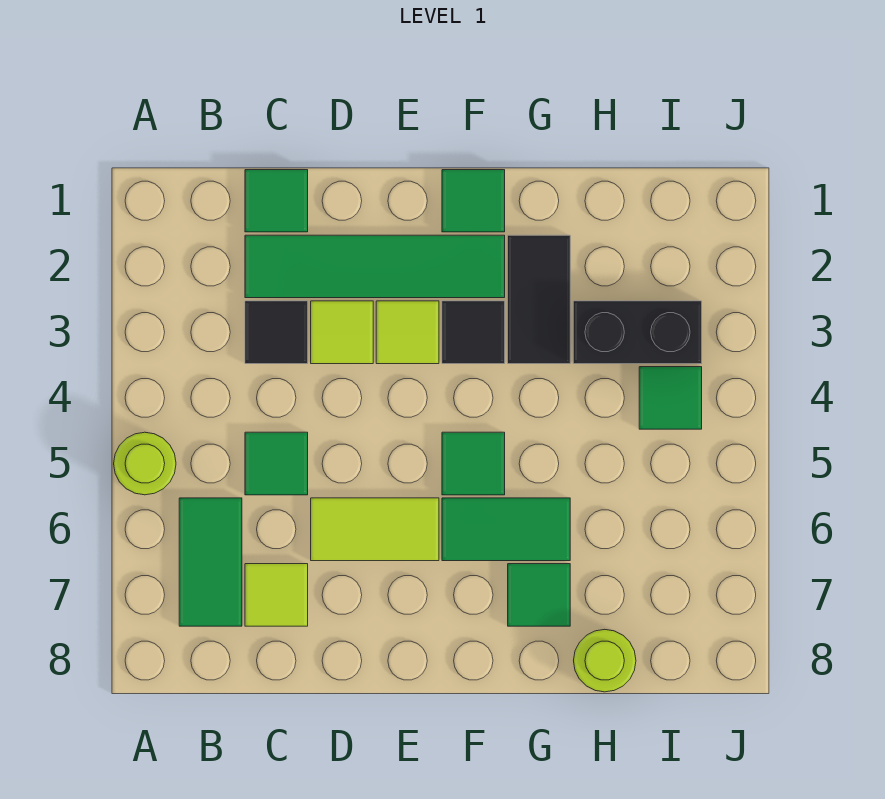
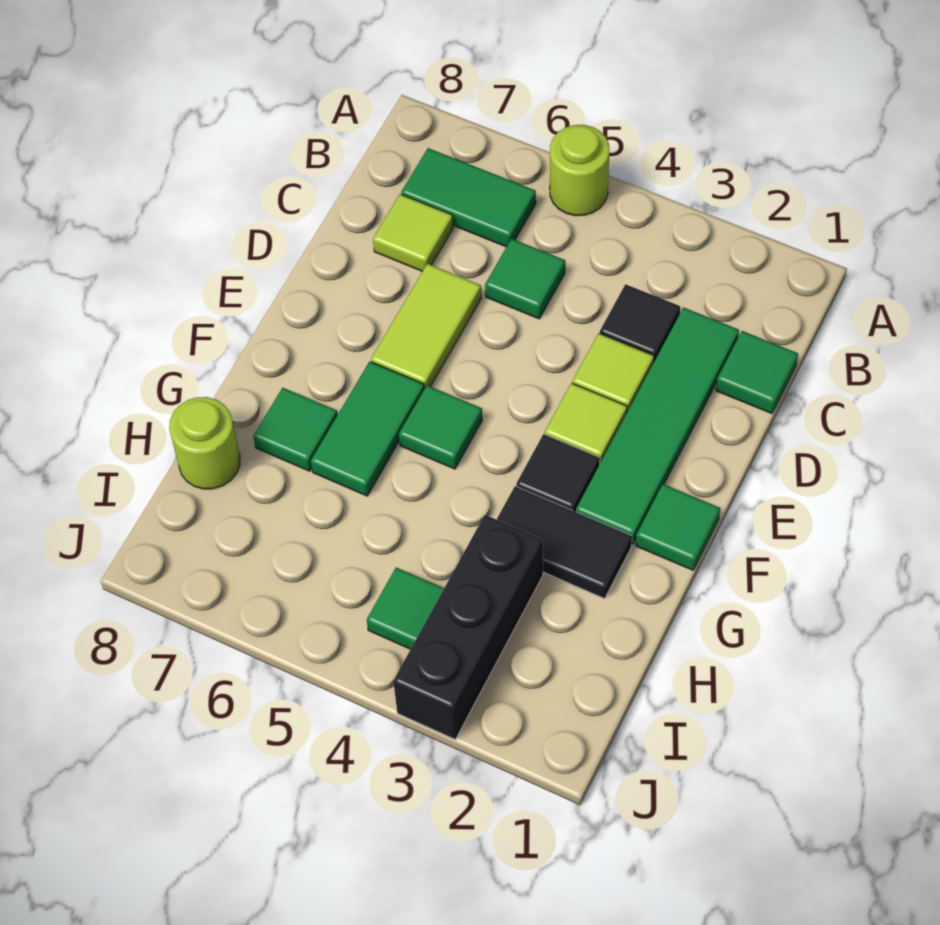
black 1x2 brick [573,301,702,364] -> black 1x3 brick [393,515,543,739]

